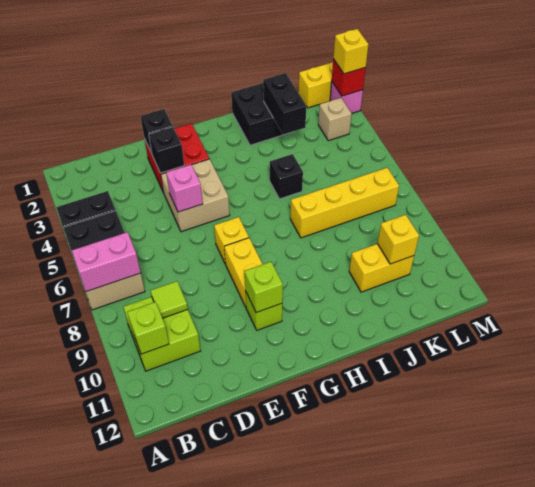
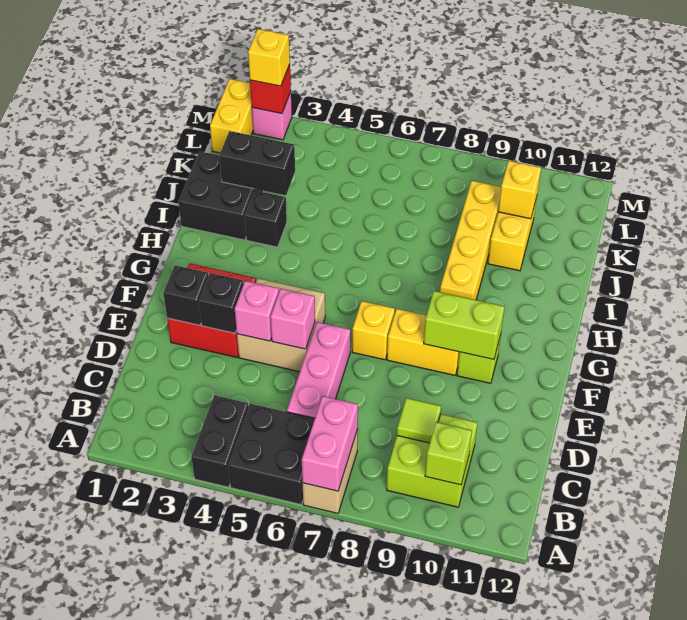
none -> pink 1x3 brick [287,322,350,418]
none -> pink 1x1 brick [235,281,279,341]
lime 1x1 brick [245,262,283,313] -> lime 1x2 brick [424,291,505,359]
black 1x1 brick [270,154,303,199] -> black 1x1 brick moved to [245,191,287,247]
yellow 1x4 brick [290,168,399,238] -> yellow 1x4 brick moved to [440,181,501,300]
tan 1x1 brick [318,98,352,141] -> none

